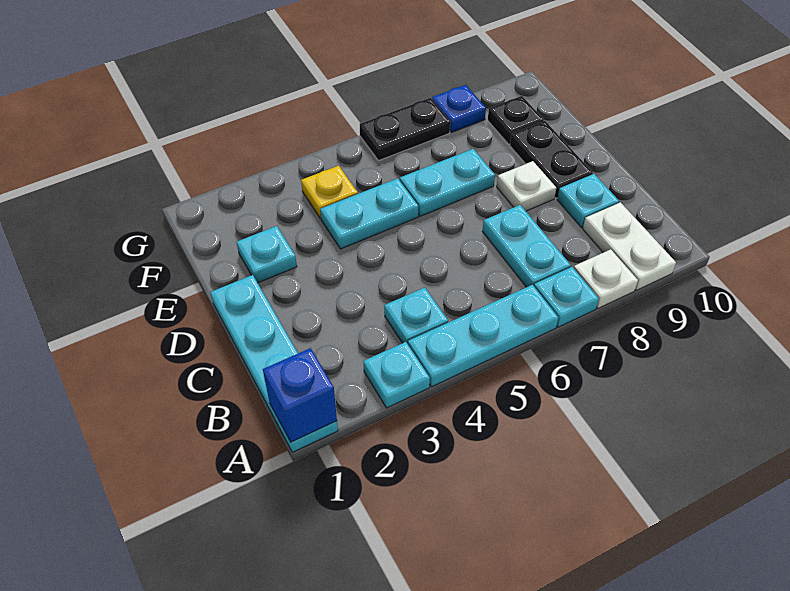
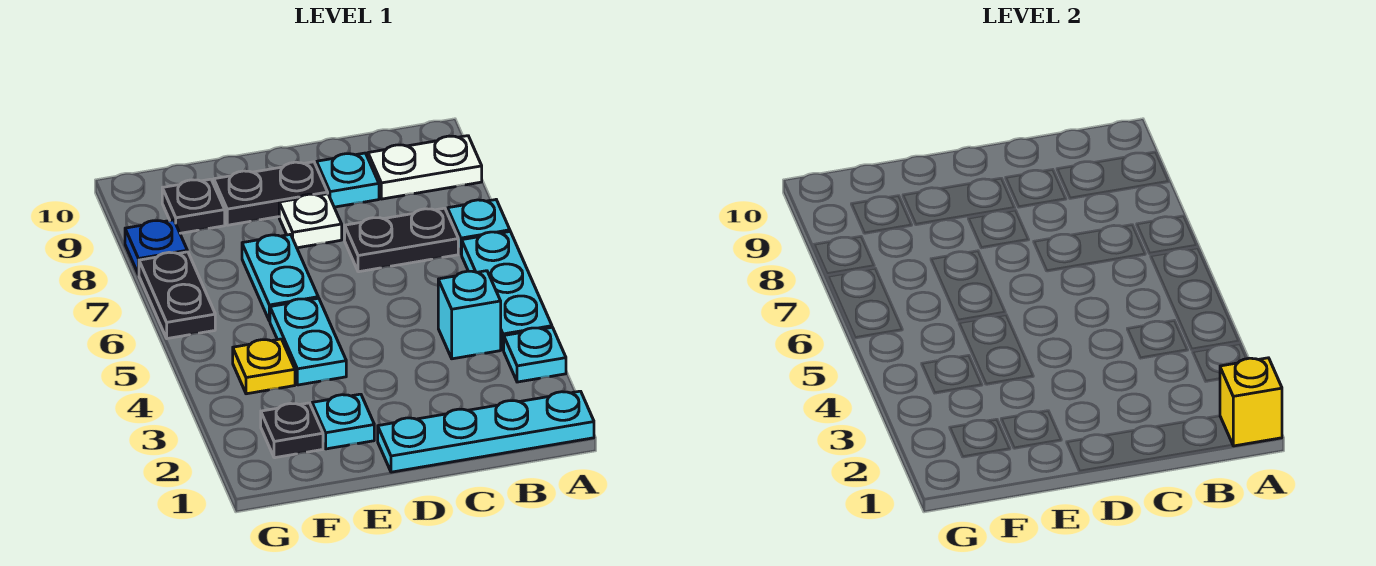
blue 1x1 brick [263,348,337,442] -> yellow 1x1 brick [1220,358,1282,446]
white 1x1 plate [574,249,638,308] -> none
cyan 1x1 plate [384,288,448,344] -> cyan 1x1 brick [438,271,501,359]
cyan 1x2 plate [482,205,571,287] -> black 1x2 plate [345,208,458,272]
none -> black 1x1 plate [261,403,323,458]

